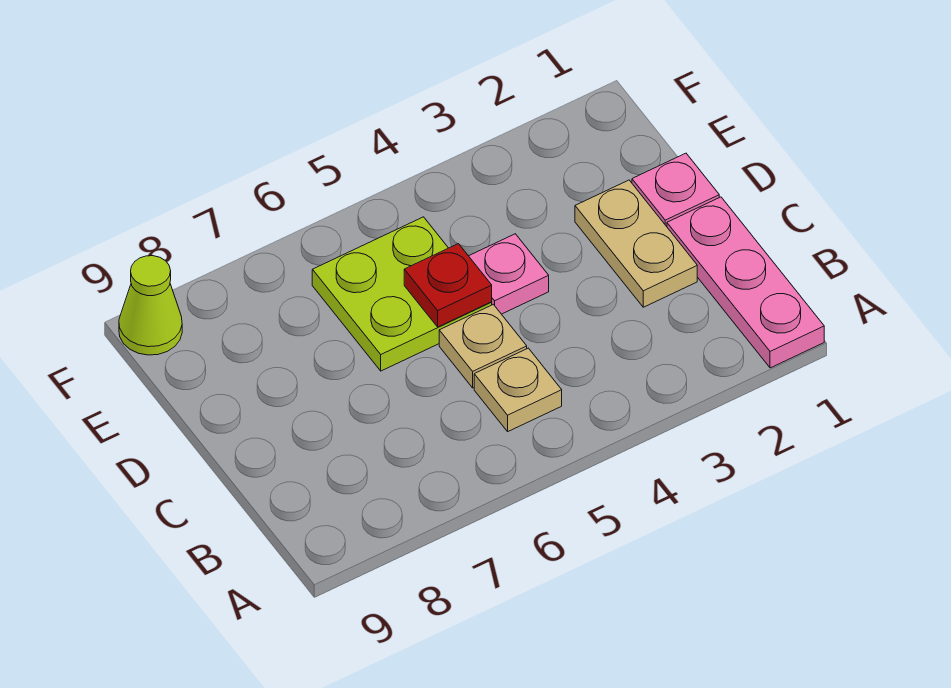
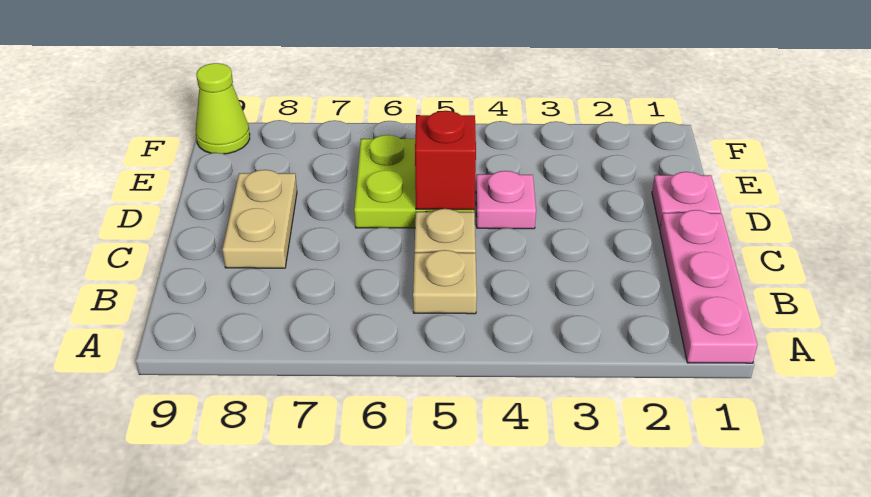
tan 1x2 plate [575,180,697,307] -> tan 1x2 plate moved to [223,170,297,268]
red 1x1 plate [404,244,492,327] -> red 1x1 brick [415,111,476,210]

